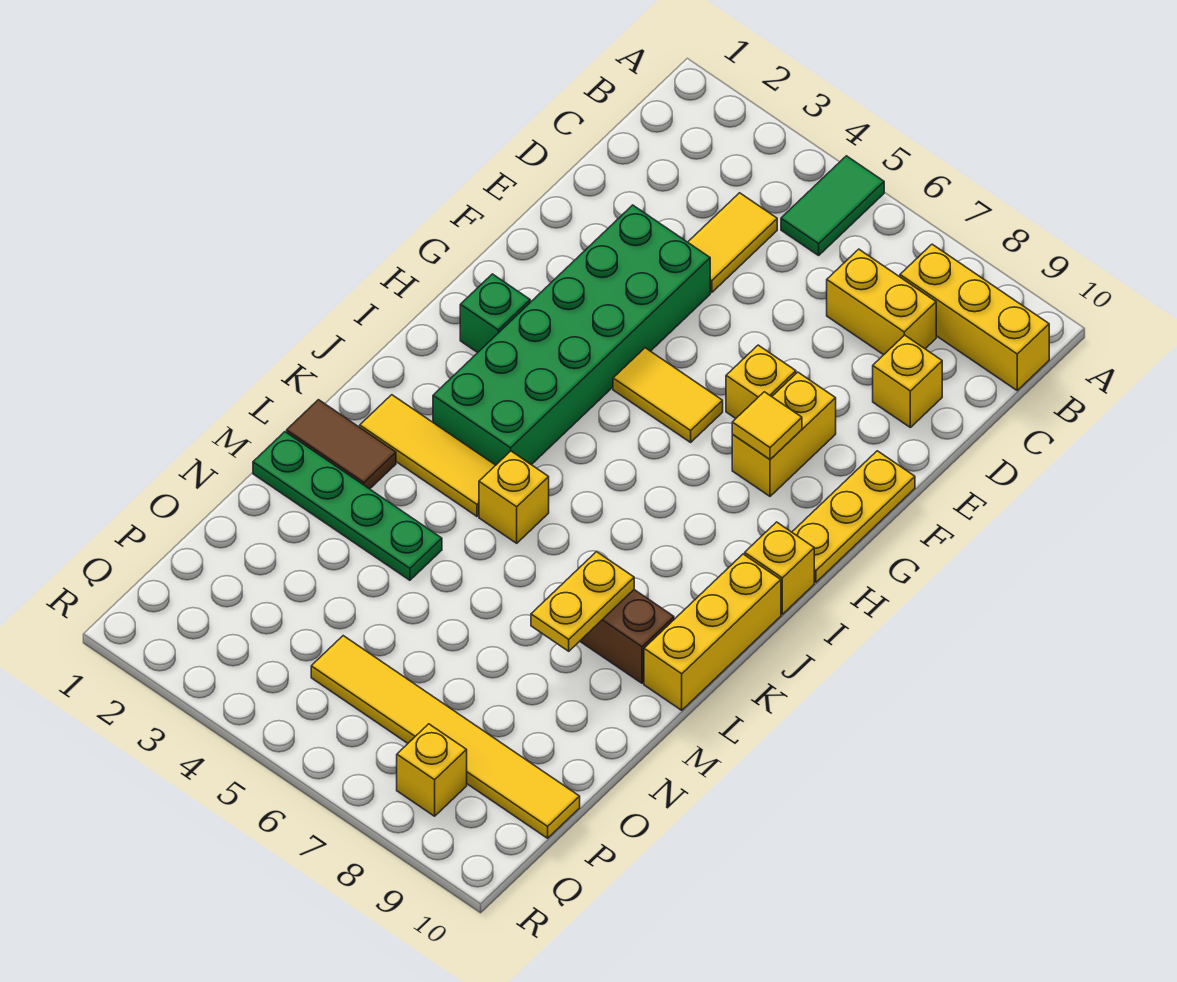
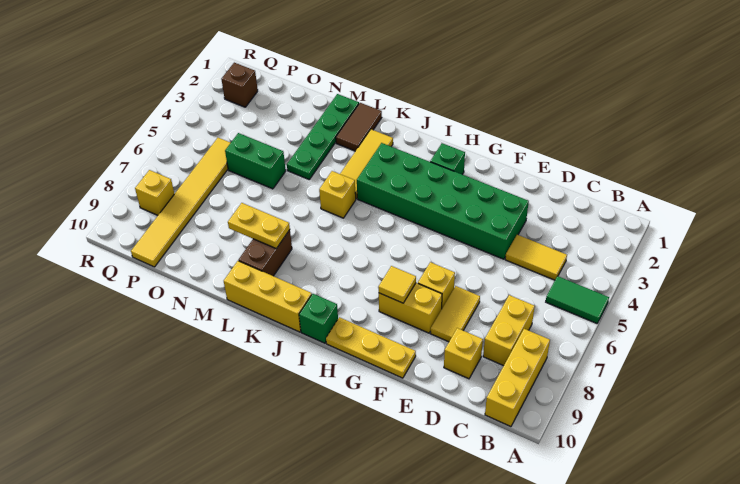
yellow 1x2 tile [613,348,723,442] -> yellow 1x2 tile moved to [430,286,480,342]
yellow 1x1 brick [745,522,814,614] -> green 1x1 brick [299,294,338,343]
none -> green 1x2 brick [225,133,286,189]
none -> brown 1x1 brick [221,63,258,107]

